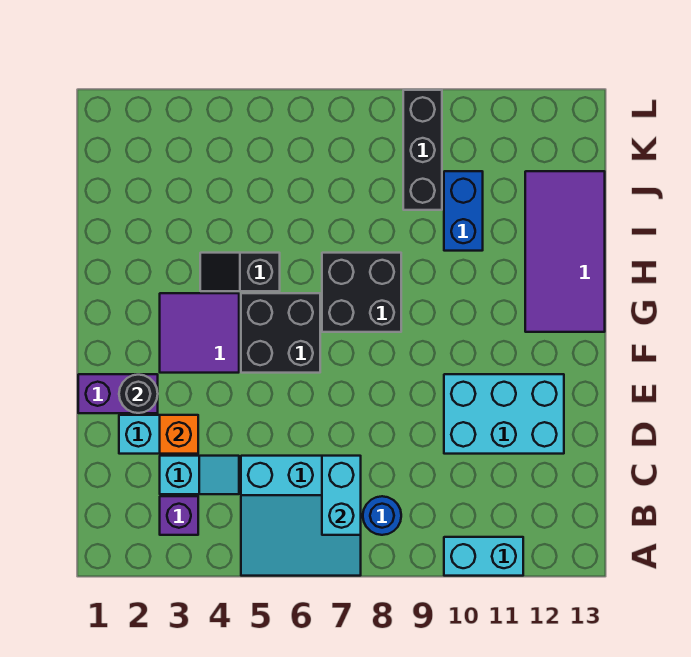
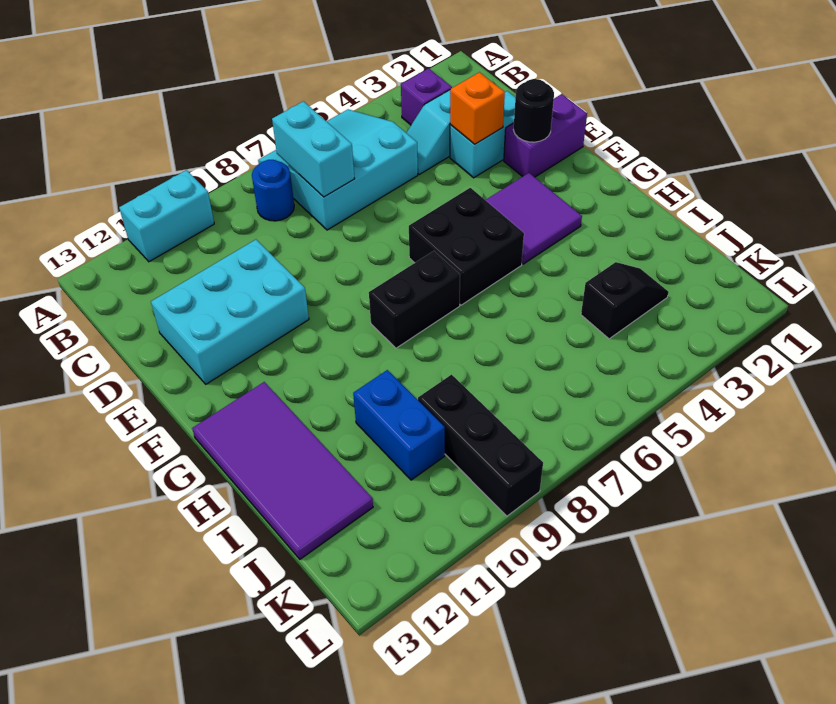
black 2x2 brick [322,253,401,332] -> black 1x2 brick [369,251,460,348]
black 1x2 slope [200,253,280,291] -> black 1x2 slope moved to [581,262,669,339]

